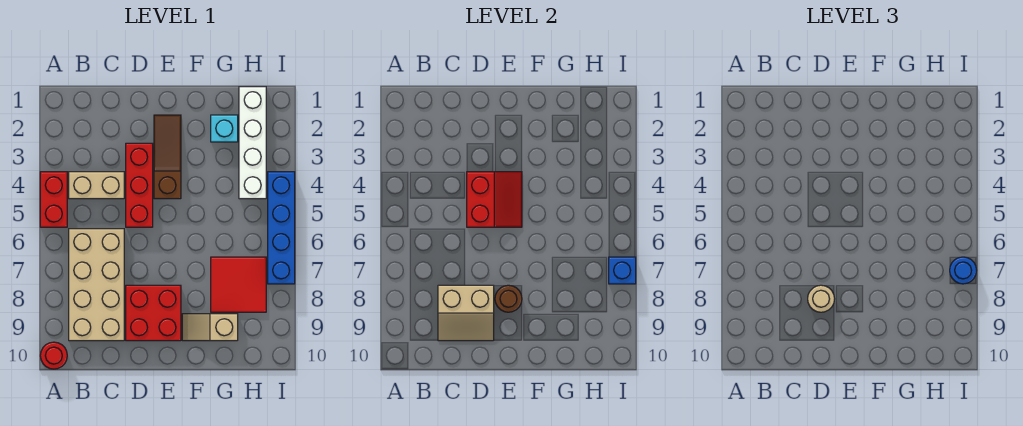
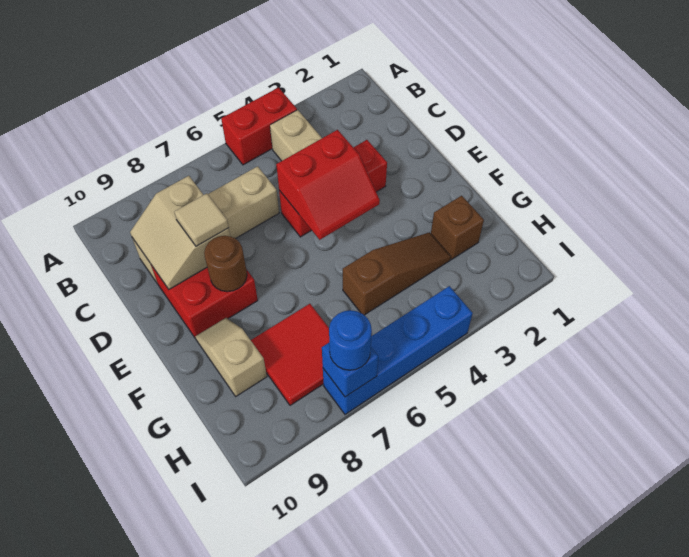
red 1x1 round brick [40,342,67,369] -> none
tan 2x4 brick [69,229,124,341] -> tan 1x4 brick [132,166,279,284]
tan 1x1 round brick [808,285,835,312] -> tan 1x1 tile [175,193,229,246]
brown 1x3 slope [154,115,181,199] -> brown 1x3 slope moved to [343,232,451,315]
cyan 1x1 brick [211,115,238,142] -> brown 1x1 brick [431,196,484,259]
white 1x4 brick [239,87,266,199] -> none

